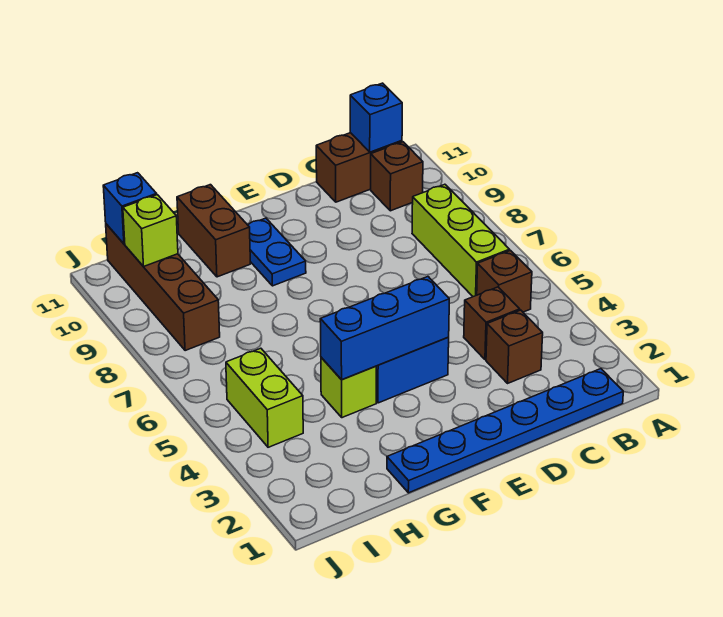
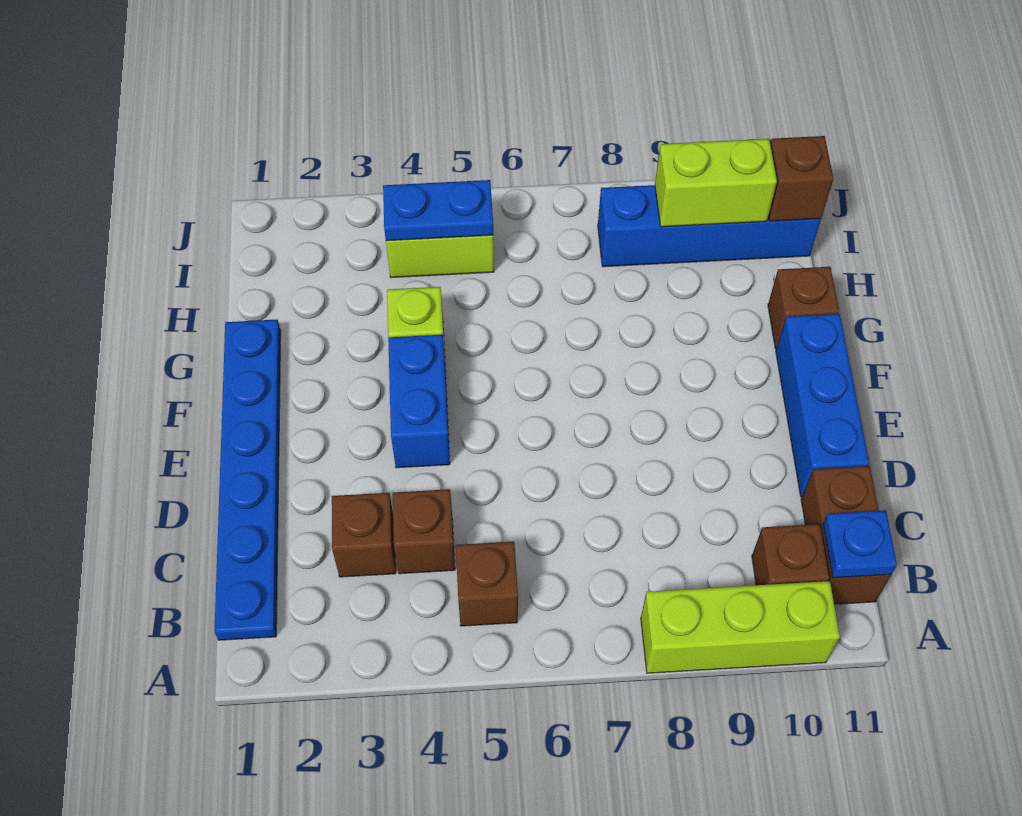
lime 1x3 brick [412,184,510,297] -> lime 1x3 brick moved to [641,581,840,673]
blue 1x1 brick [350,83,402,152] -> blue 1x1 plate [823,510,897,578]
blue 1x3 brick [320,277,449,380] -> blue 1x3 brick moved to [776,314,869,497]
blue 1x2 plate [248,218,306,286] -> blue 1x2 plate moved to [383,180,493,241]
brown 1x2 brick [177,185,250,277] -> brown 1x1 brick [768,267,839,349]
brown 1x4 brick [106,224,220,351] -> blue 1x4 brick [598,185,821,267]
lime 1x1 brick [123,195,178,267] -> lime 1x2 brick [655,139,777,227]
blue 1x1 brick [103,173,157,244] -> brown 1x1 brick [769,136,833,221]

